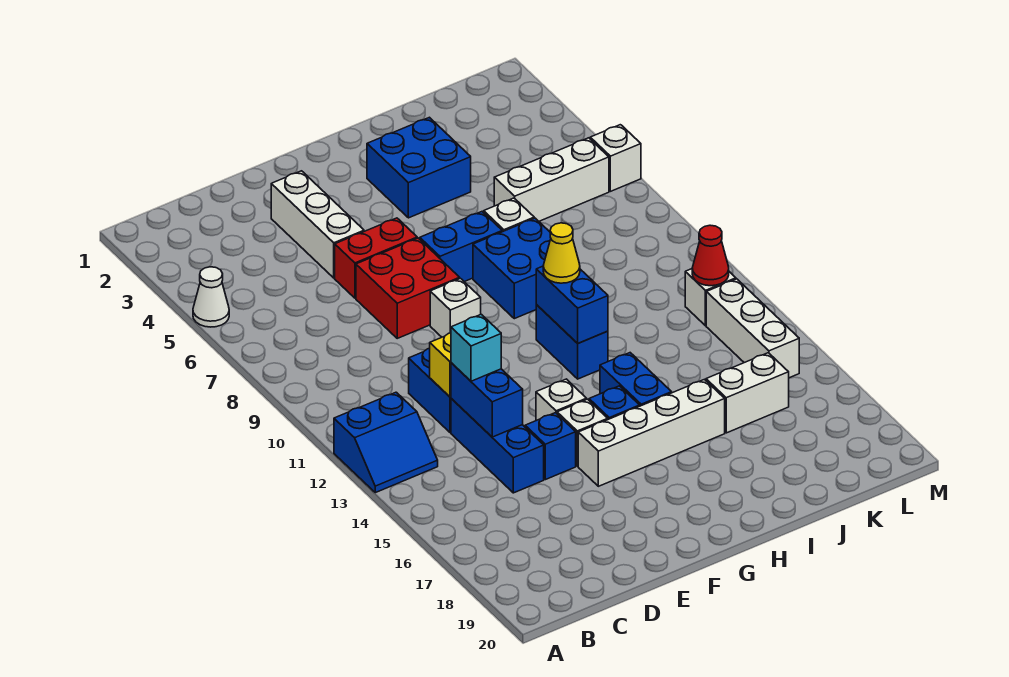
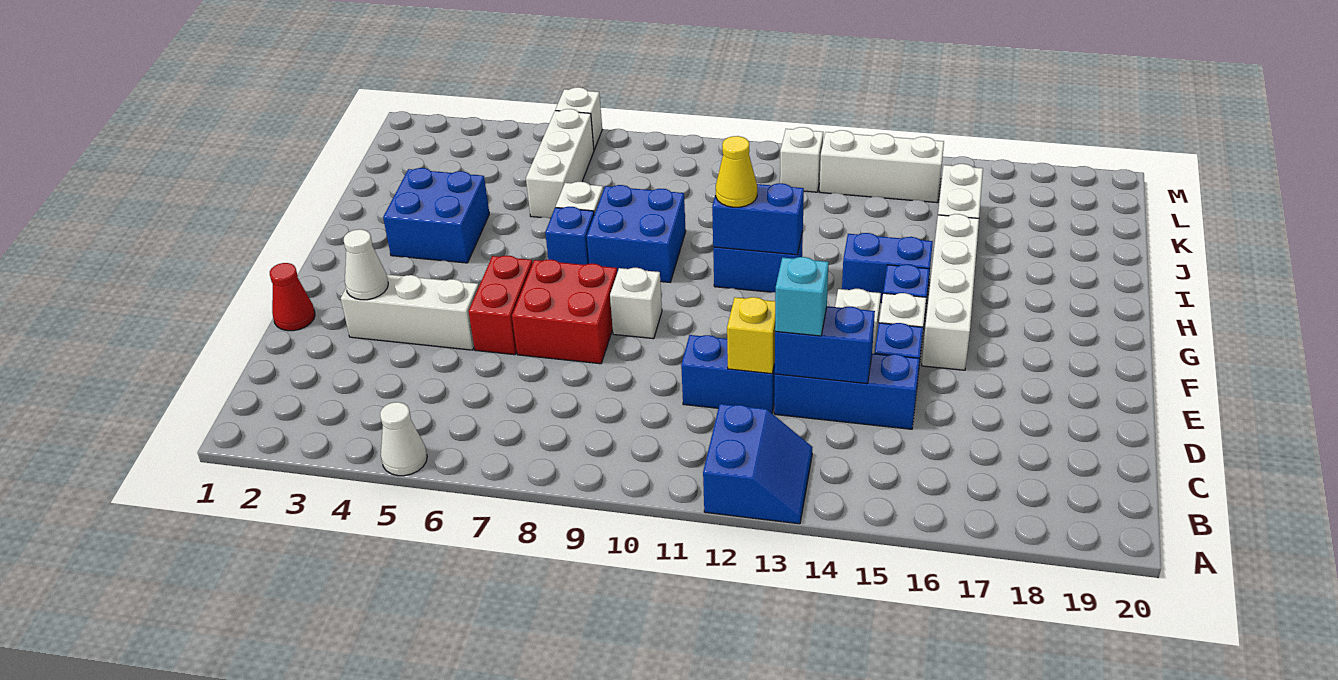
none -> white 1x1 cone [344,229,388,300]
blue 1x2 brick [420,212,502,282] -> blue 1x1 brick [545,207,594,265]
red 1x1 cone [692,225,729,286] -> red 1x1 cone moved to [270,263,315,331]

